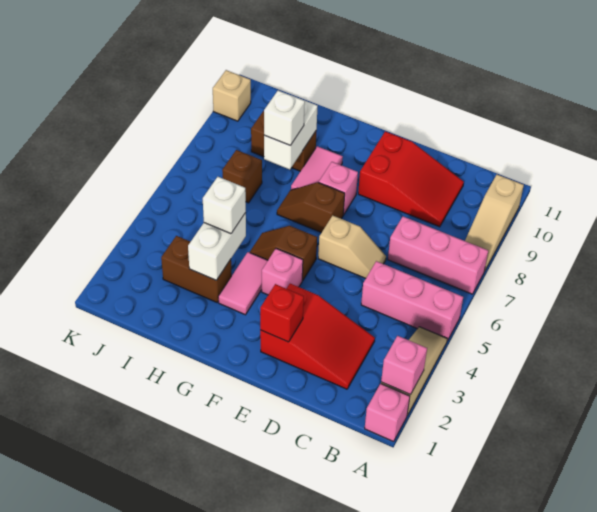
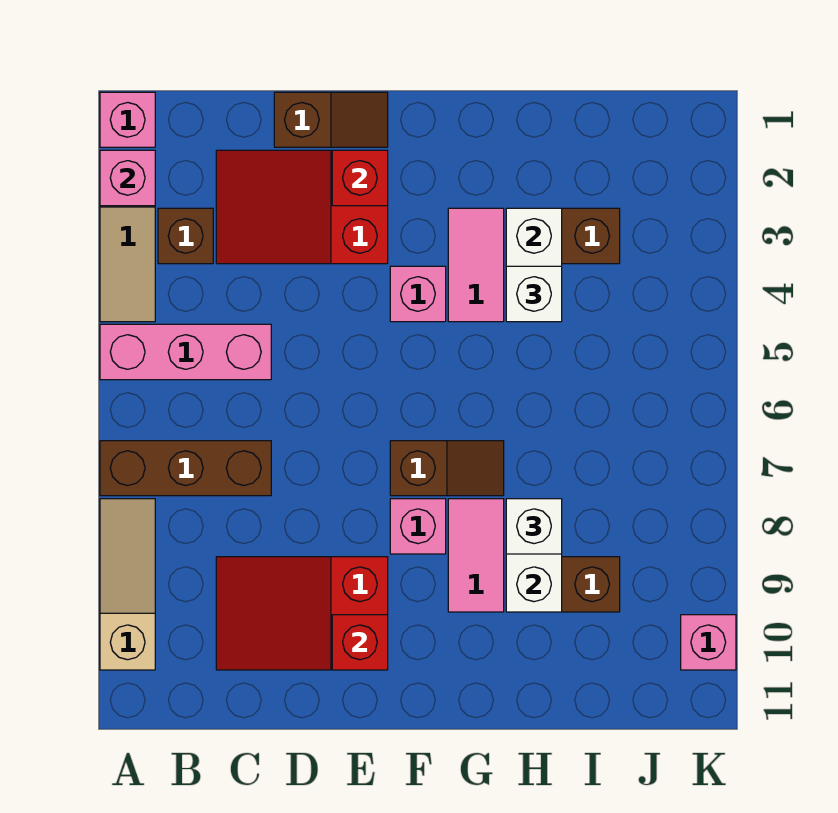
pink 1x3 brick [388,217,488,294] -> brown 1x3 brick [100,441,271,496]
tan 1x2 slope [318,215,386,278] -> none
none -> red 1x1 brick [332,615,388,670]
brown 1x2 slope [250,226,317,281] -> brown 1x2 slope moved to [274,92,388,147]
brown 1x1 brick [222,150,262,203] -> brown 1x1 brick moved to [158,208,213,264]
tan 1x1 brick [213,70,251,121] -> pink 1x1 brick [681,615,736,670]

